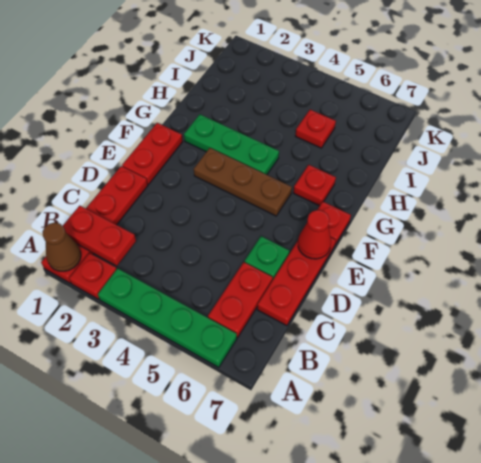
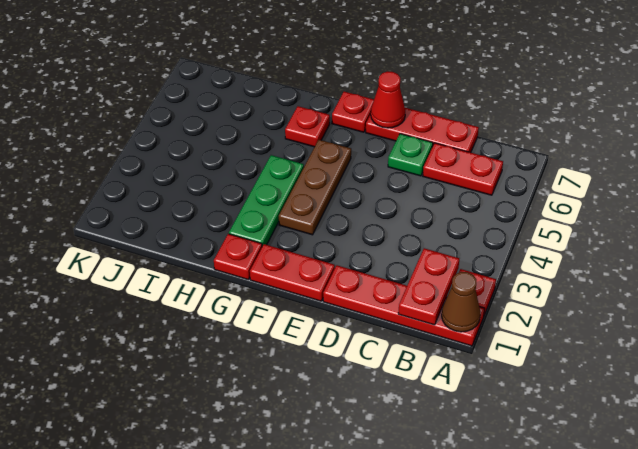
green 1x4 plate [98,268,237,367] -> none
red 1x1 plate [296,110,336,148] -> red 1x1 plate moved to [214,234,262,279]

